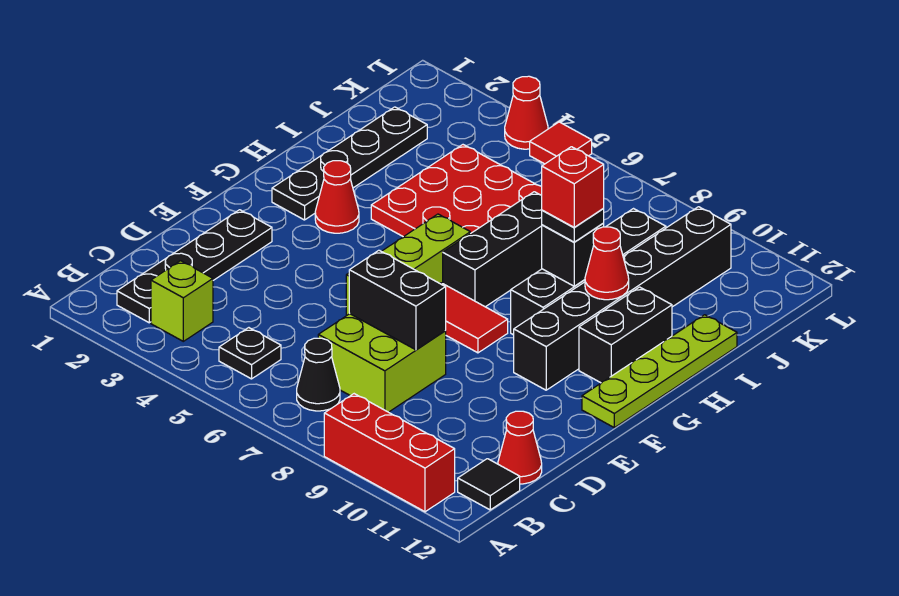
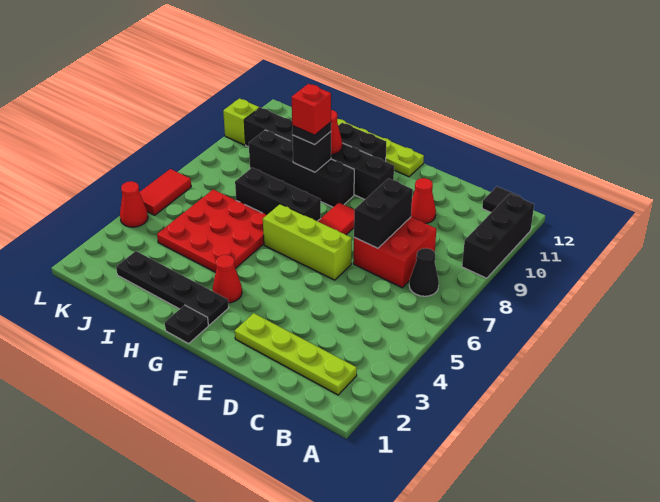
red 1x3 brick [324,394,455,512] -> black 1x3 brick [462,194,534,278]
black 1x4 plate [117,210,272,323] -> lime 1x4 plate [235,313,357,395]
lime 1x1 brick [151,261,213,341] -> lime 1x1 brick moved to [223,99,259,145]
black 1x1 plate [219,328,281,379] -> black 1x1 plate moved to [165,305,208,344]
lime 2x2 brick [318,314,446,412] -> red 2x2 brick [353,217,436,288]
red 1x1 cone [498,411,542,484] -> red 1x1 cone moved to [411,178,436,224]
red 1x1 tile [530,122,592,164] -> red 1x2 tile [139,169,191,215]

